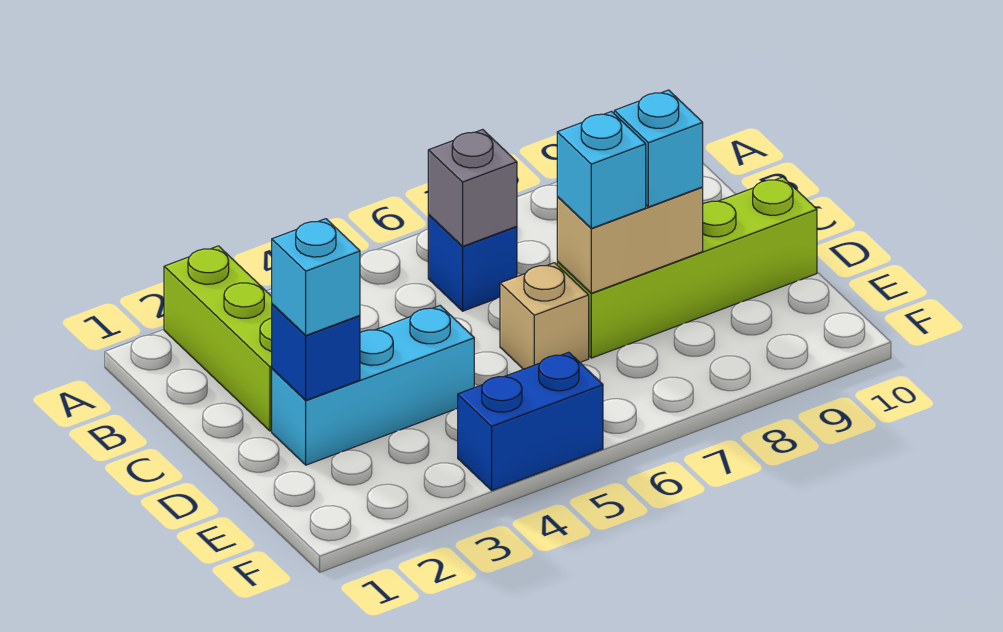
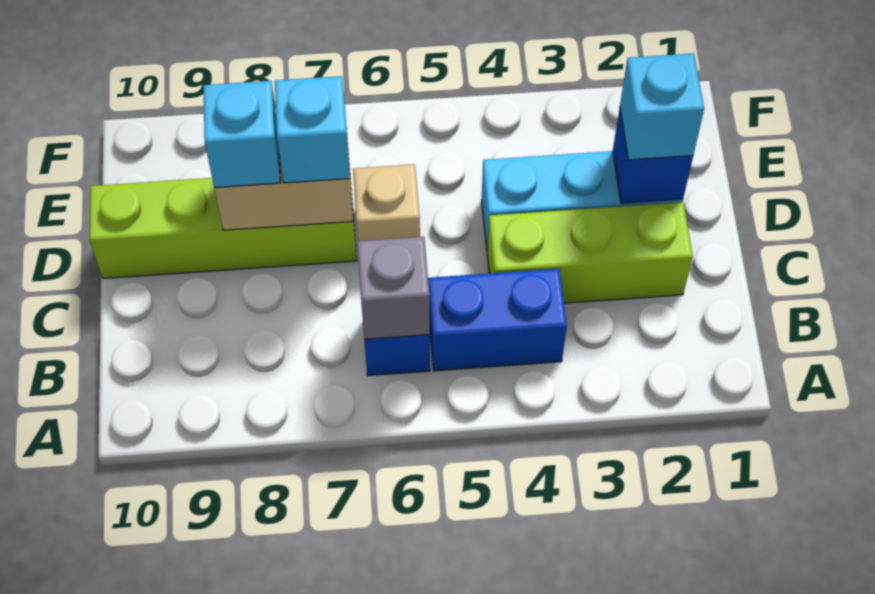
lime 1x3 brick [164,246,272,431] -> lime 1x3 brick turned to [487,202,693,303]
blue 1x2 brick [457,352,603,490] -> blue 1x2 brick moved to [428,269,567,371]

